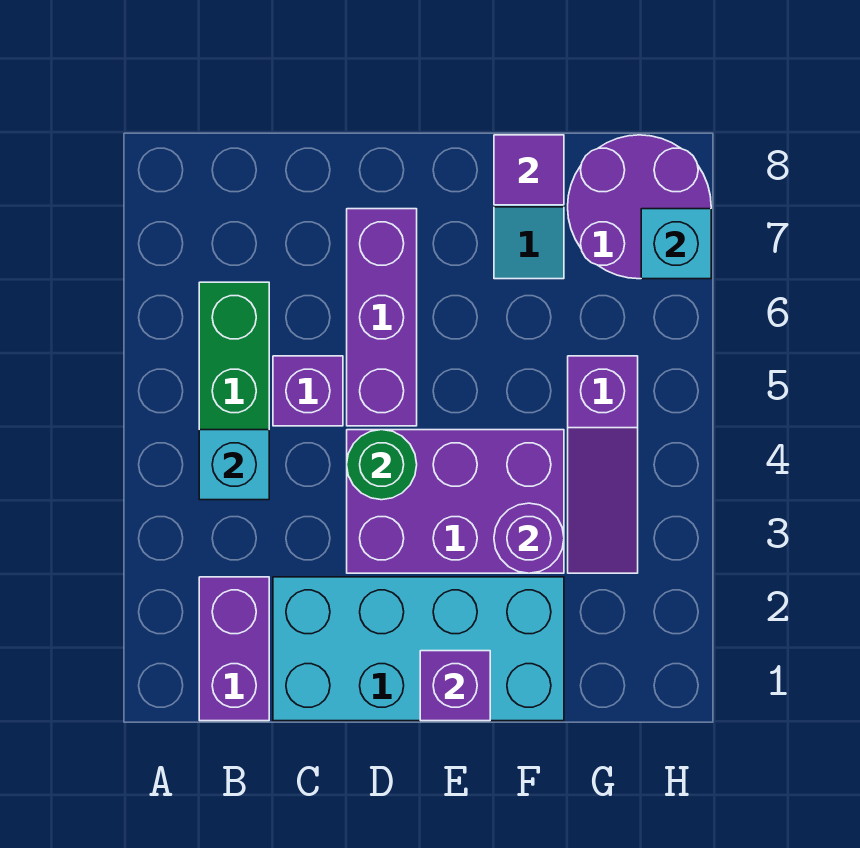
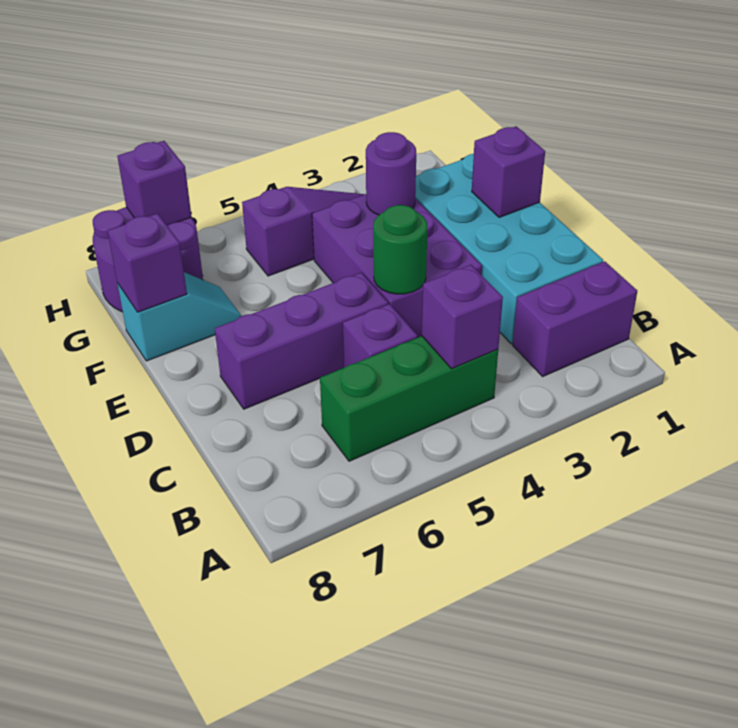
cyan 1x1 brick [199,430,269,500] -> purple 1x1 brick [422,265,503,369]
purple 1x1 tile [494,135,564,205] -> purple 1x1 brick [108,213,187,312]
cyan 1x1 brick [641,209,711,279] -> purple 1x1 brick [117,141,192,225]

